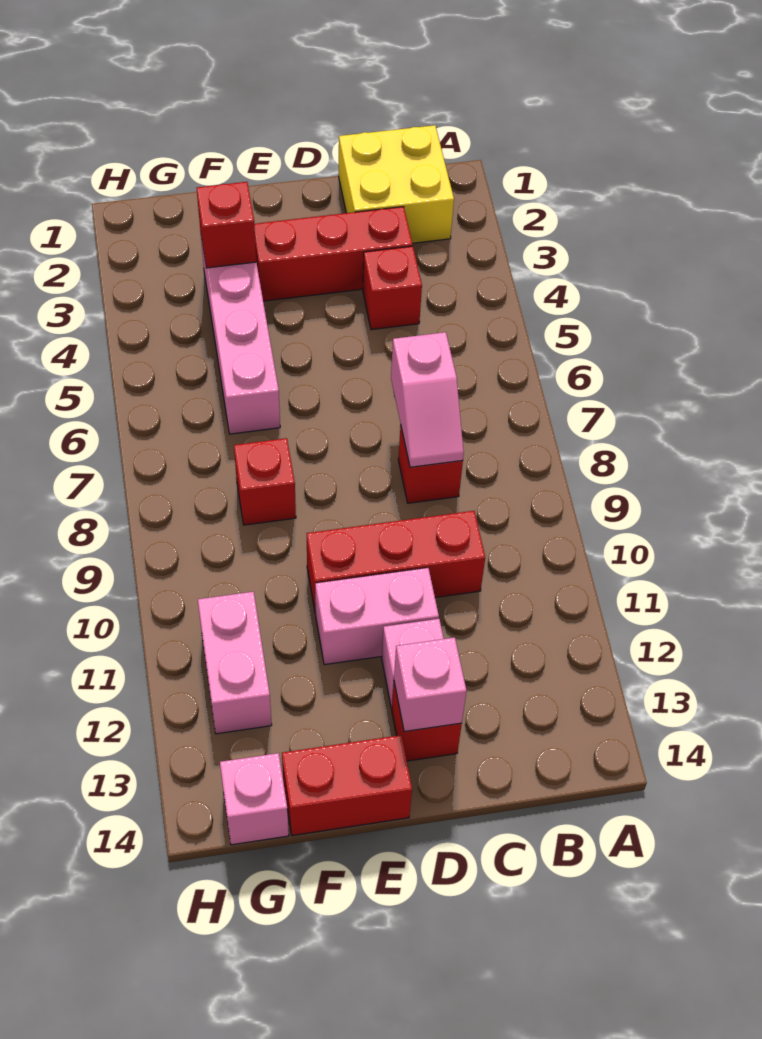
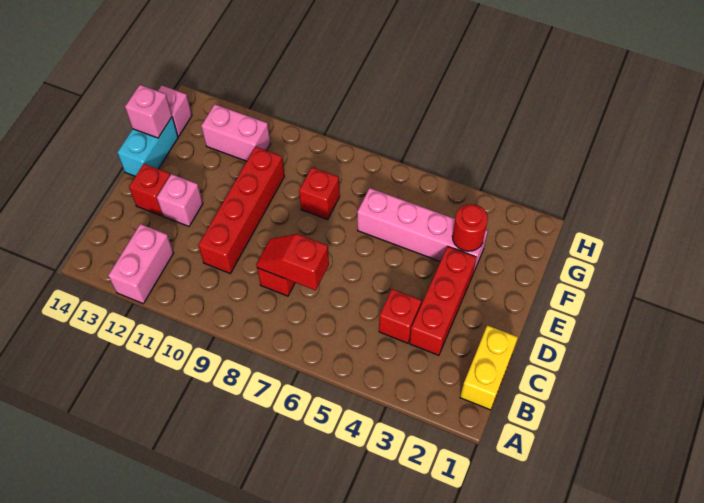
yellow 2x2 brick [339,125,454,243] -> yellow 1x2 brick [460,325,518,410]
pink 1x2 slope [391,332,464,467] -> red 1x2 slope [256,234,329,290]
red 1x3 brick [307,511,485,614] -> red 1x4 brick [198,147,285,273]
pink 1x2 brick [315,568,439,665] -> pink 1x2 brick moved to [108,224,174,304]
pink 1x1 brick [394,638,466,732] -> pink 1x1 brick moved to [125,85,172,138]
red 1x2 brick [282,735,412,836] -> cyan 1x2 brick [117,117,178,176]
red 1x1 brick [197,182,256,268] -> red 1x1 round brick [452,204,488,251]

